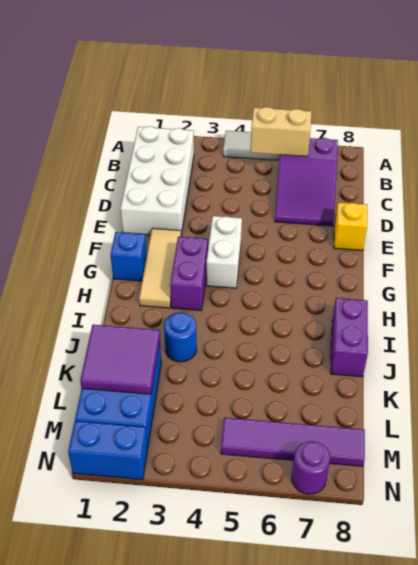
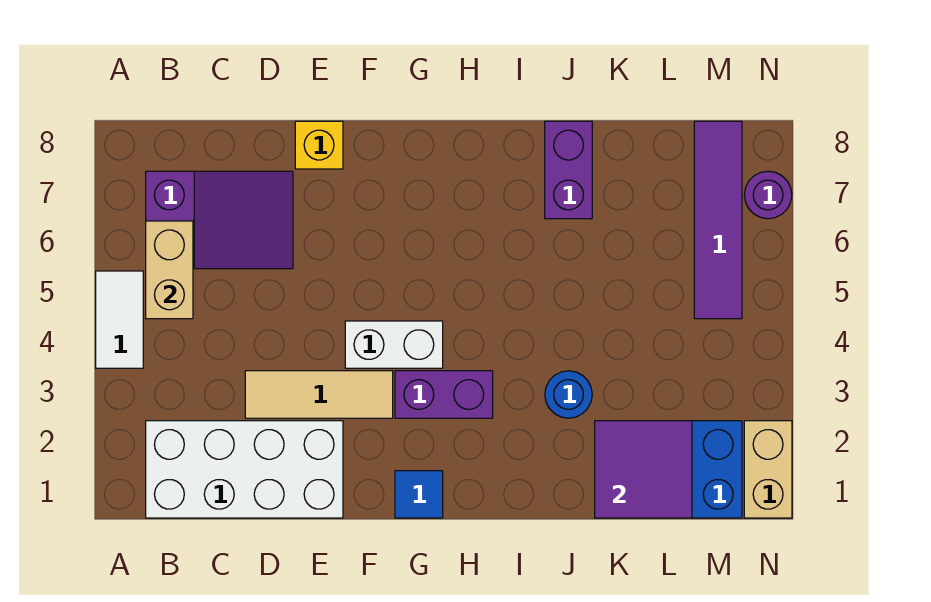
tan 1x3 tile [139,228,181,308] -> tan 1x3 tile moved to [245,371,393,418]
blue 1x1 brick [110,232,147,281] -> blue 1x1 tile [395,471,443,518]
purple 1x2 brick [331,298,368,377] -> purple 1x2 brick turned to [545,121,592,219]
blue 1x2 brick [68,421,148,480] -> tan 1x2 brick [744,421,792,518]

